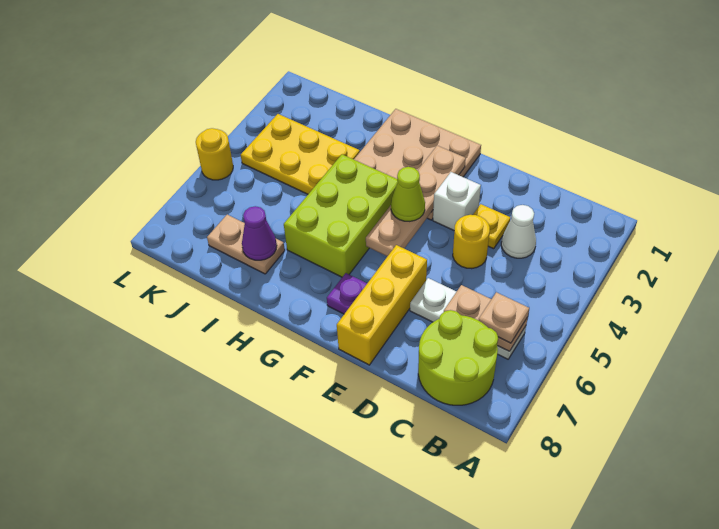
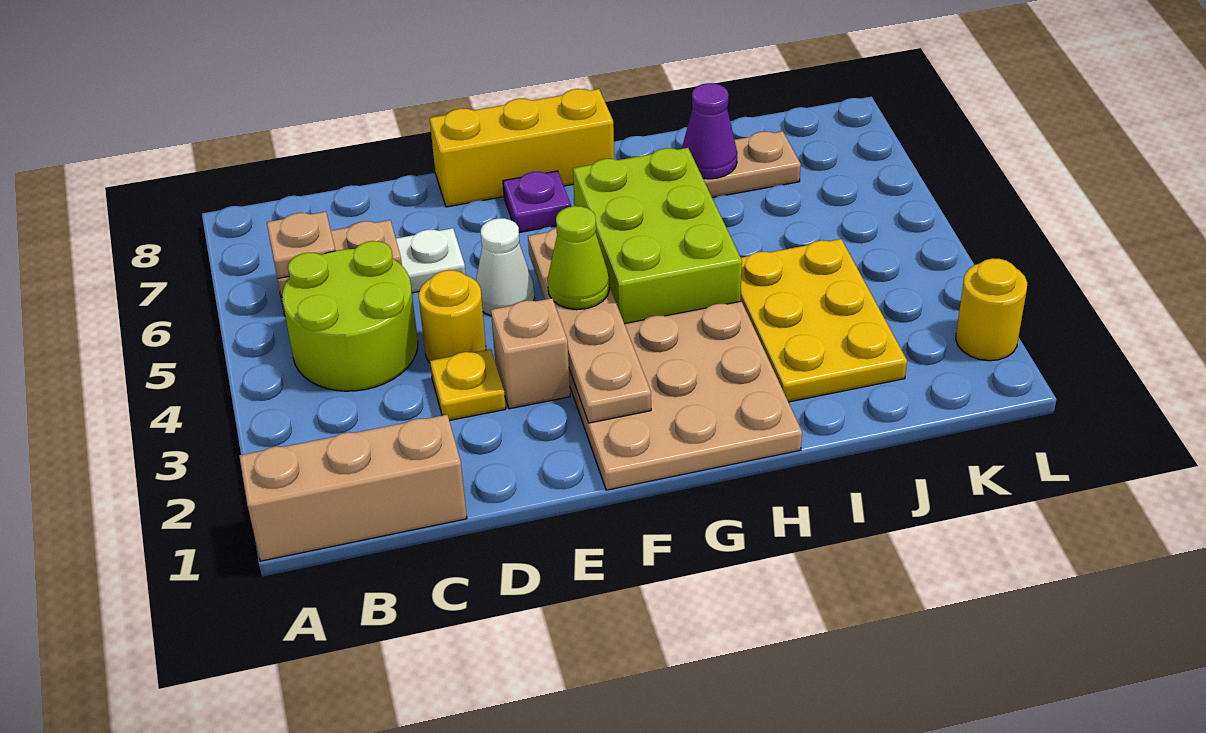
none -> tan 1x3 brick [240,415,467,561]
lime 2x2 round brick [418,310,498,405] -> lime 2x2 round brick moved to [282,241,418,391]
white 1x1 cone [501,205,536,258] -> white 1x1 cone moved to [476,218,535,316]
white 1x1 brick [433,172,481,230] -> tan 1x1 brick [491,298,570,409]
yellow 1x3 brick [337,245,427,365] -> yellow 1x3 brick turned to [430,89,614,207]
yellow 2x3 plate [241,114,360,194] -> yellow 2x3 plate turned to [741,239,907,402]
yellow 1x1 round brick [196,128,233,180] -> yellow 1x1 round brick moved to [956,258,1027,361]

